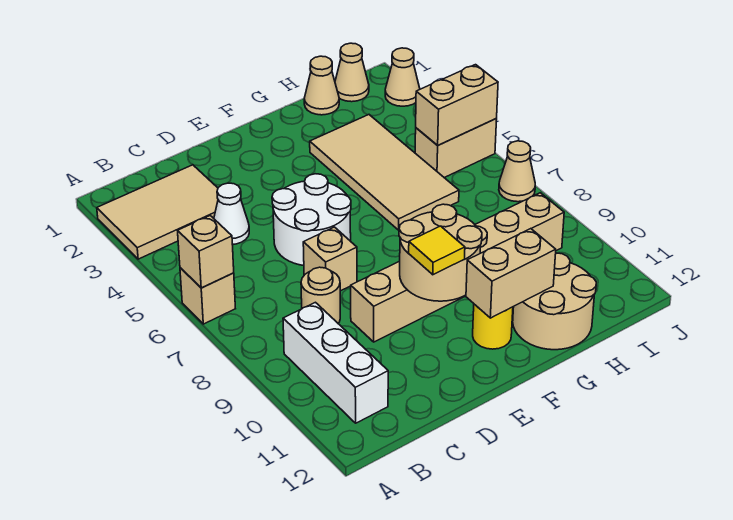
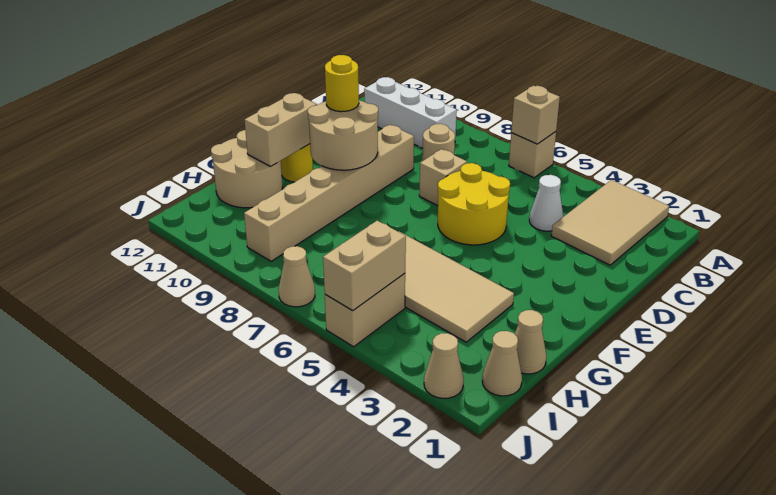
white 2x2 round brick [272,174,351,265] -> yellow 2x2 round brick [438,163,510,245]
yellow 1x1 tile [409,226,465,275] -> yellow 1x1 round brick [325,55,359,112]

